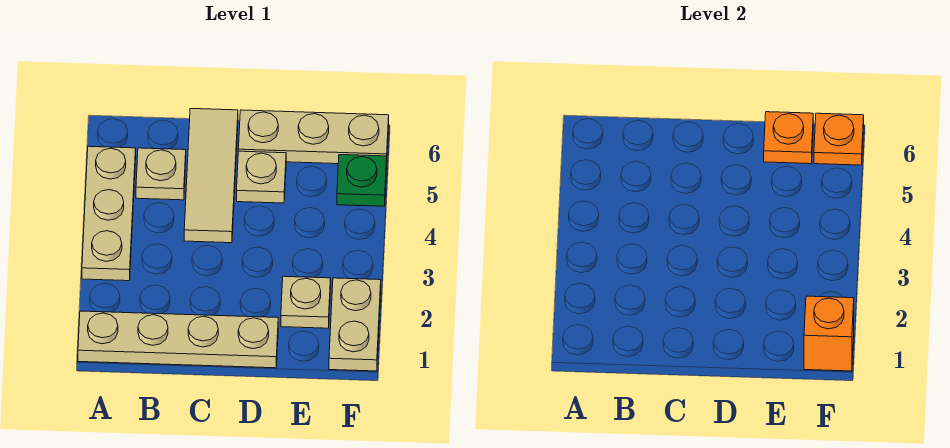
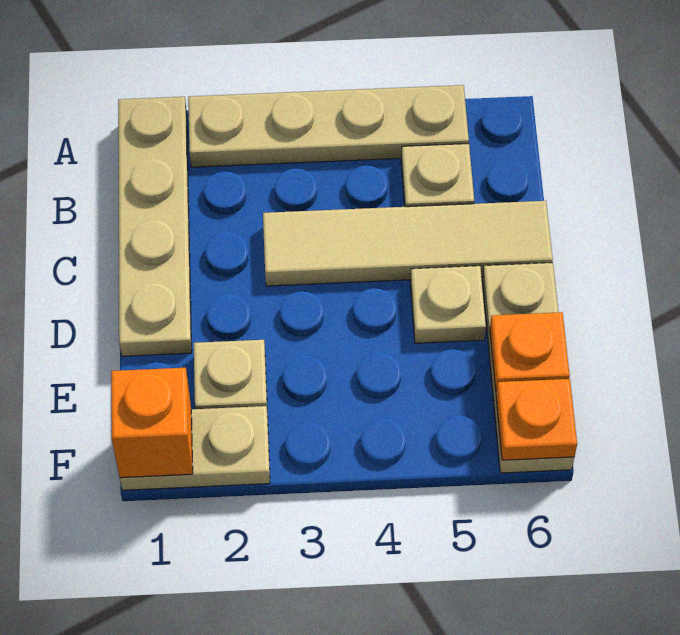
tan 1x3 plate [82,146,136,281] -> tan 1x4 plate [188,85,469,167]
tan 1x3 tile [184,109,238,243] -> tan 1x4 tile [263,201,553,286]
green 1x1 plate [337,155,387,206] -> none

